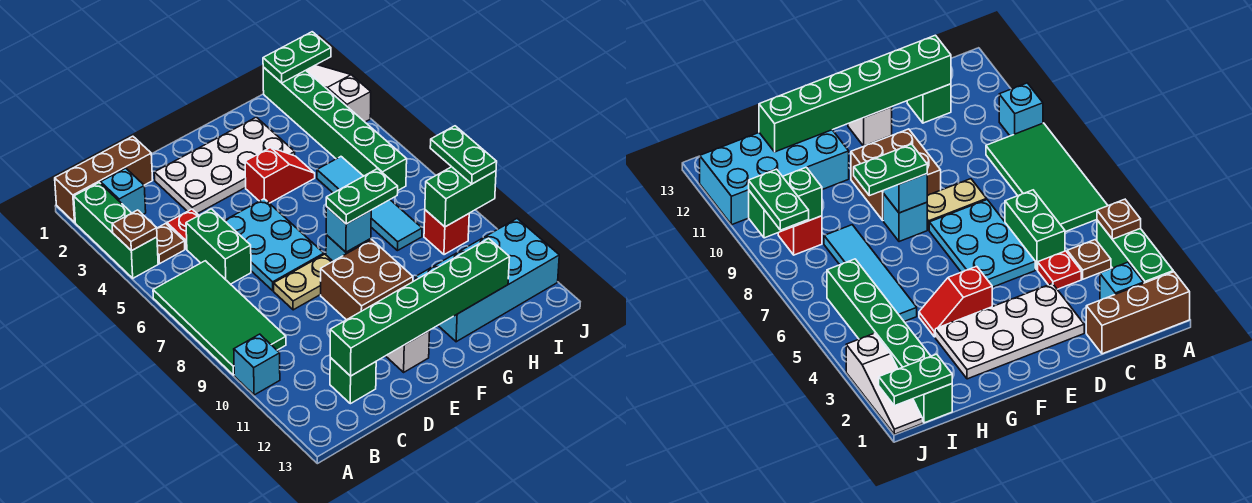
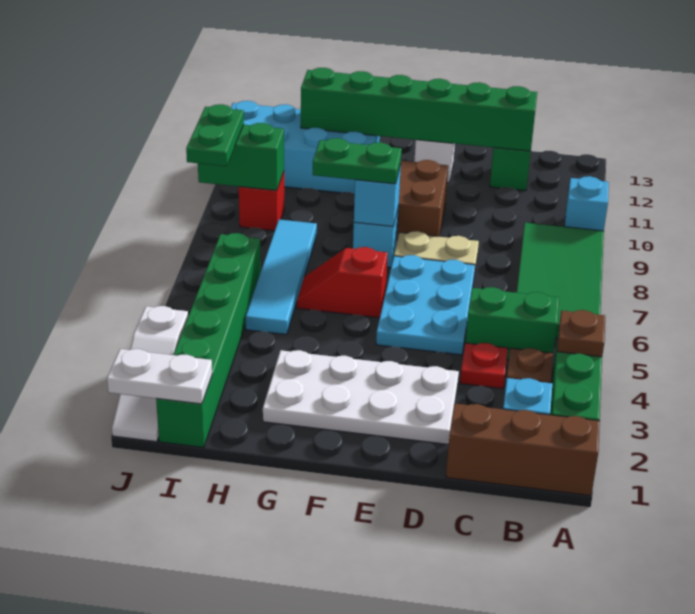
green 1x2 brick [186,209,251,284] -> green 1x2 brick turned to [465,287,559,360]
red 1x2 slope [245,148,315,203] -> red 1x2 slope moved to [297,247,388,318]
green 1x2 plate [263,32,331,83] -> white 1x2 plate [107,349,212,404]

